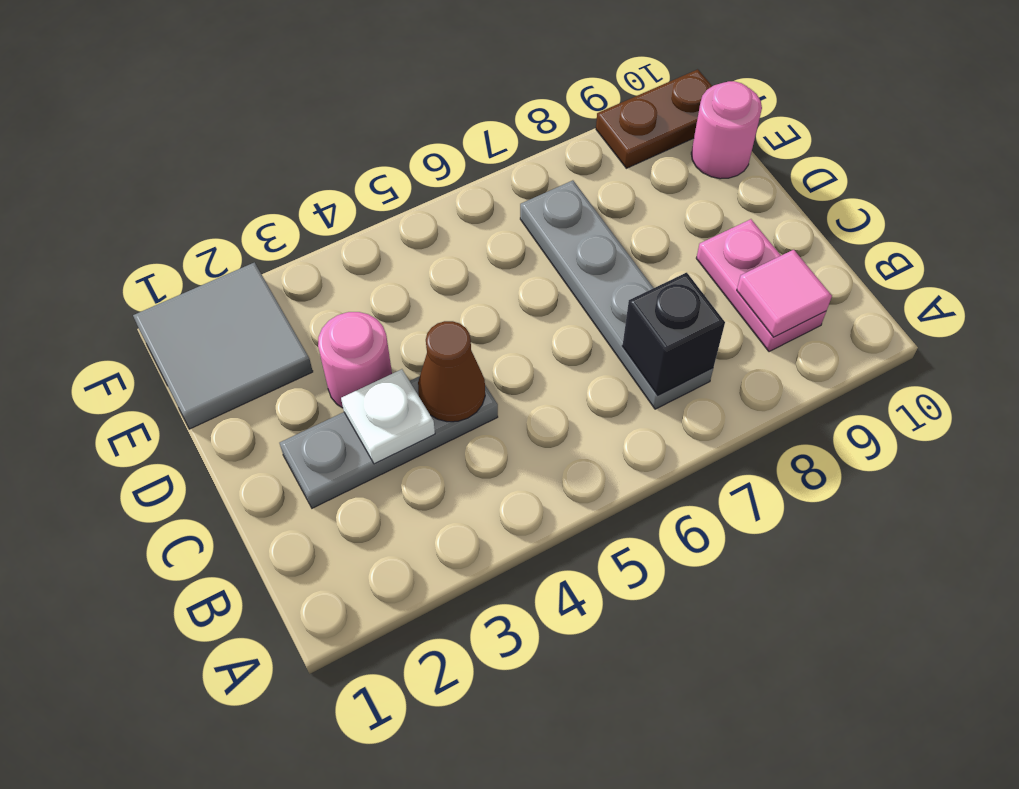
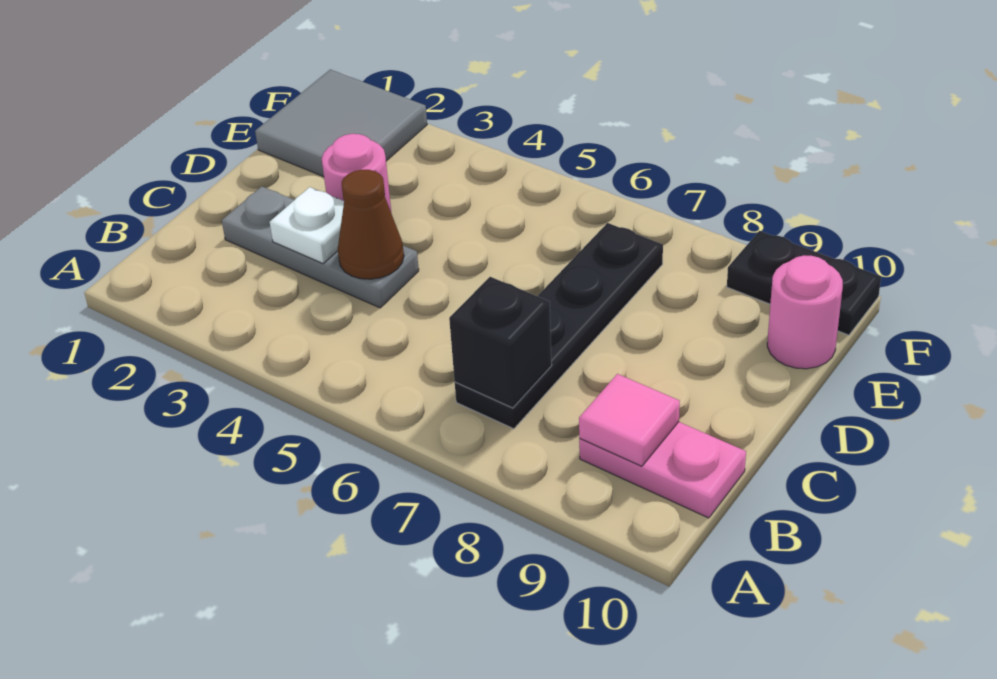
grey 1x4 plate [520,180,713,409] -> black 1x4 plate [455,223,663,429]
pink 1x2 plate [696,219,826,352] -> pink 1x2 plate turned to [579,422,746,518]
brown 1x2 plate [596,69,712,168] -> black 1x2 plate [727,231,881,335]

